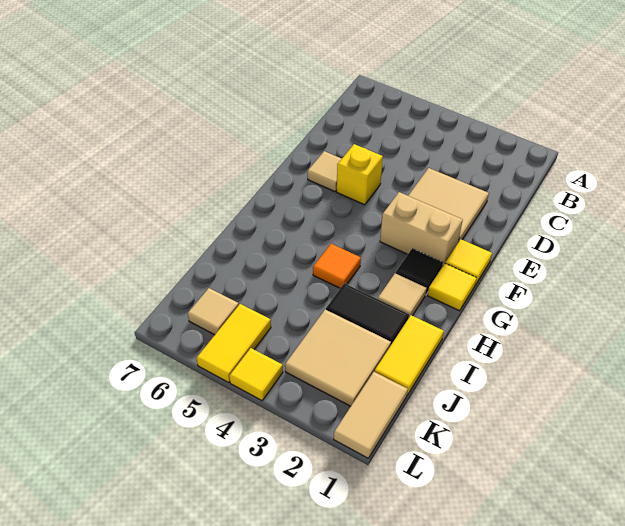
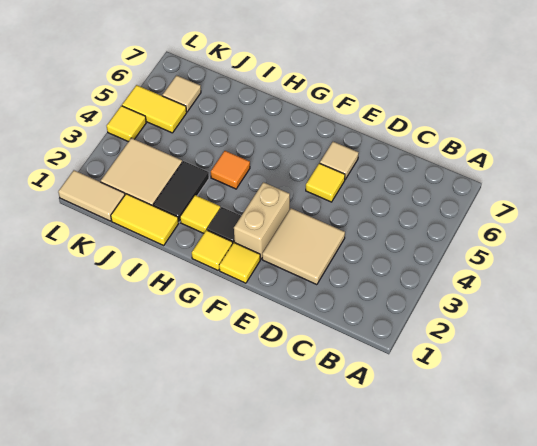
yellow 1x1 brick [337,144,383,205] -> yellow 1x1 tile [306,163,345,202]
tan 1x1 tile [378,273,426,317] -> yellow 1x1 tile [180,195,220,233]

